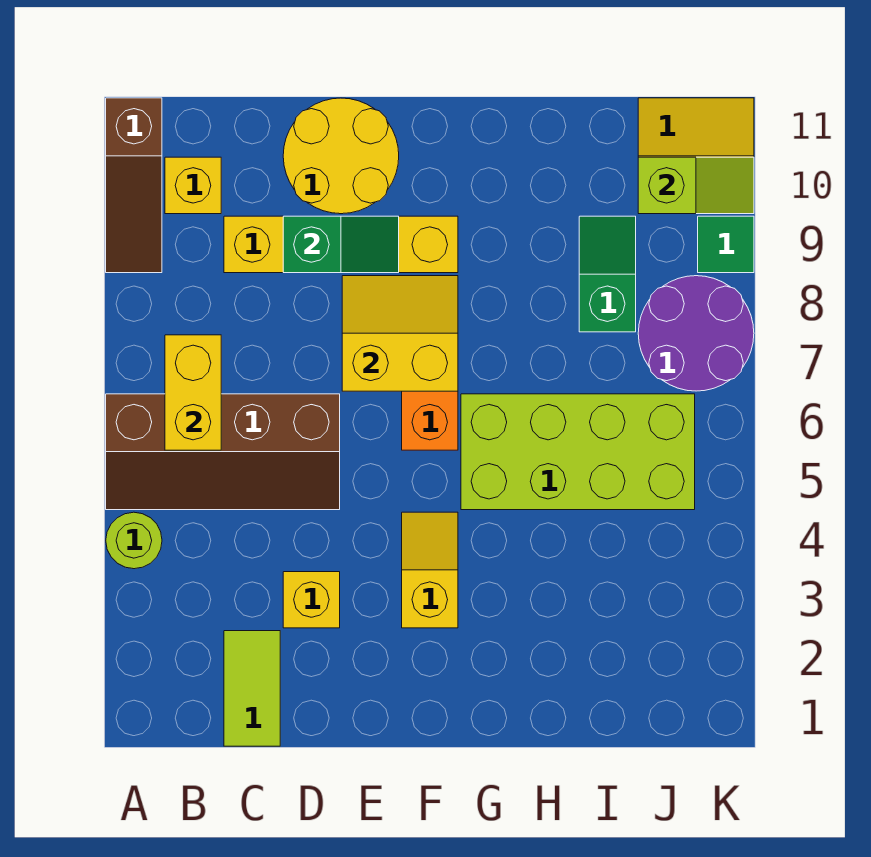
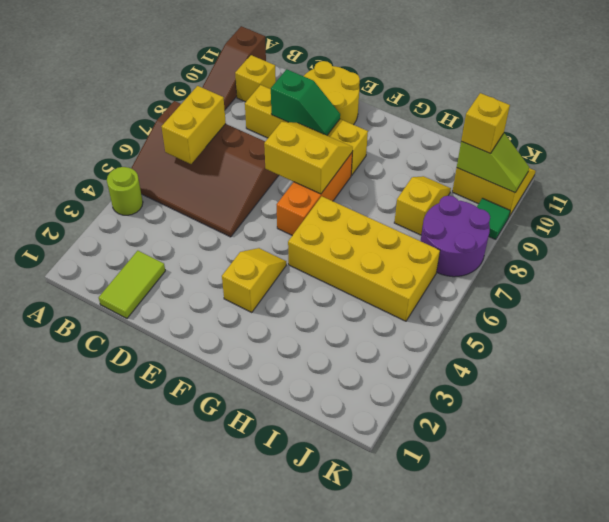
brown 2x4 slope [106,394,340,510] -> brown 3x4 slope [131,101,279,237]
yellow 1x1 brick [283,572,340,628] -> yellow 1x1 brick moved to [461,93,510,153]
lime 2x4 brick [461,394,695,510] -> yellow 2x4 brick [288,196,440,321]
green 1x2 slope [579,216,636,332] -> yellow 1x2 slope [394,176,451,235]

